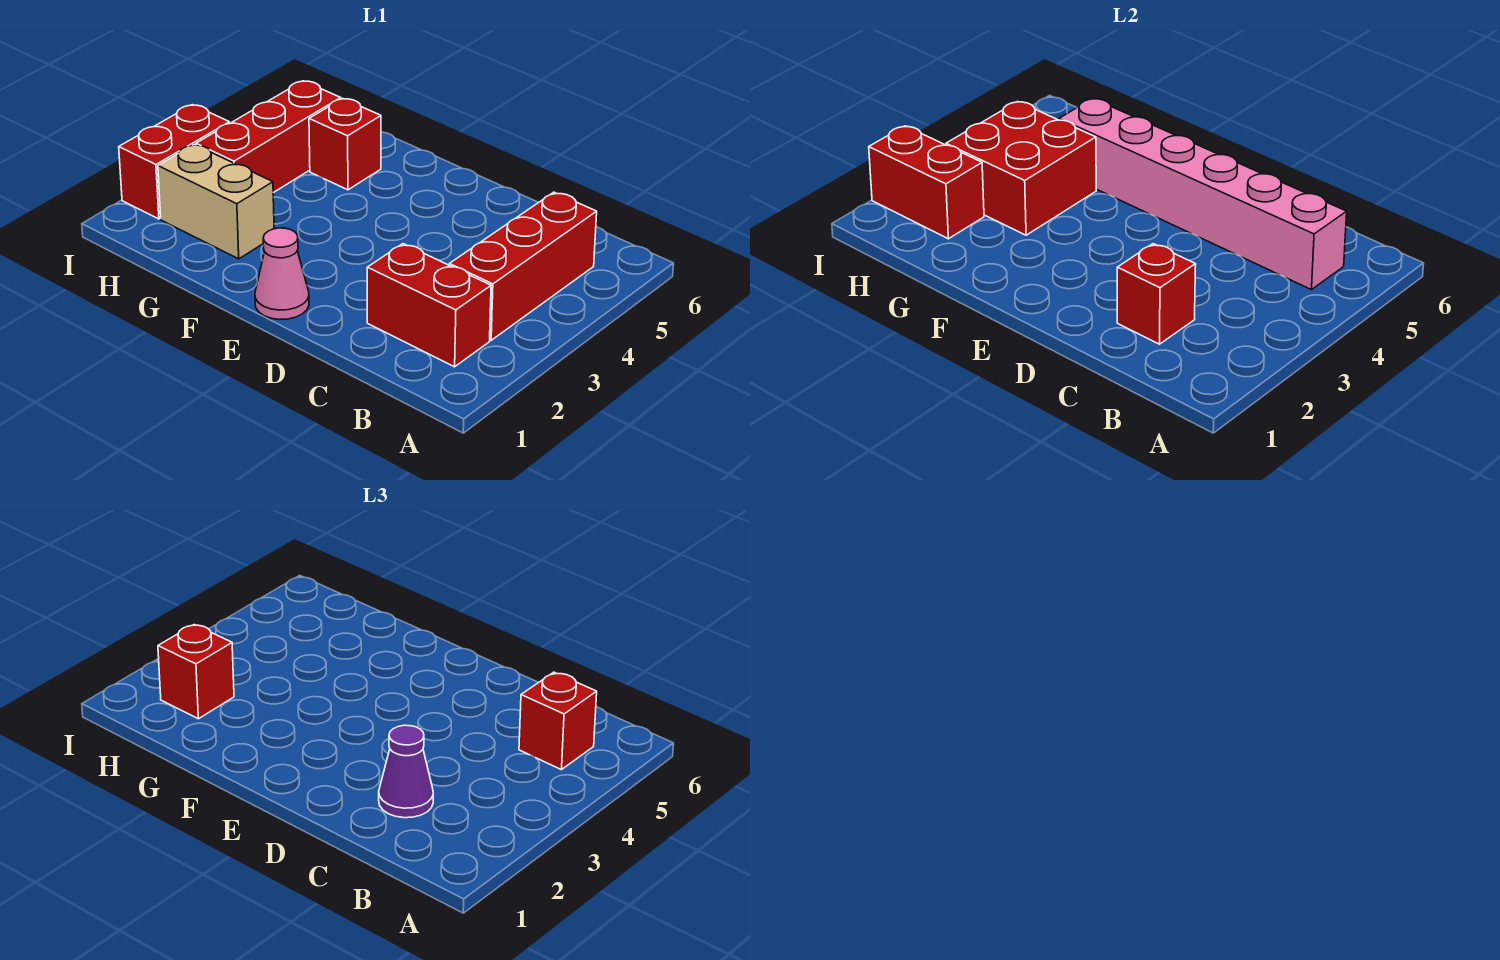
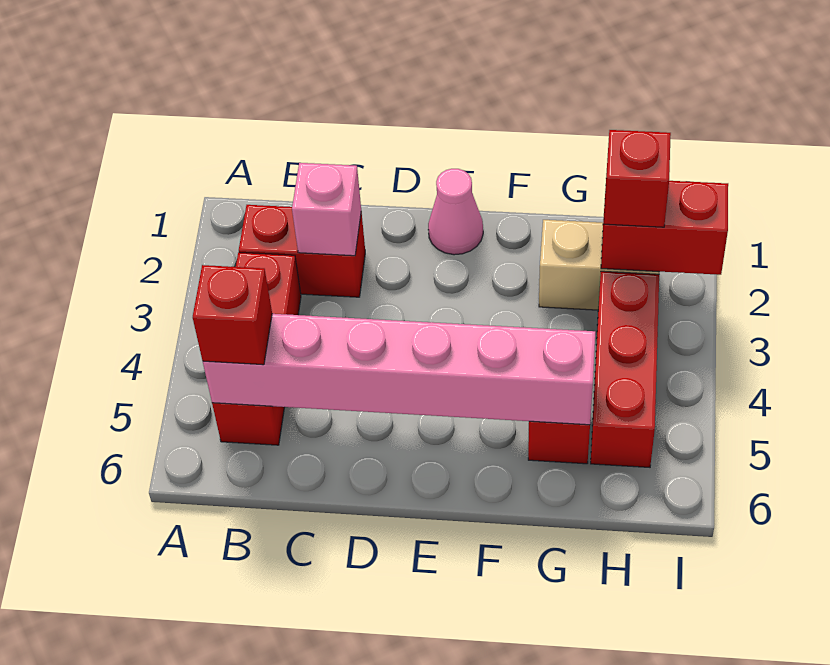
red 1x1 brick [1117,244,1196,344] -> pink 1x1 brick [292,163,361,256]
purple 1x1 cone [379,725,433,818] -> none
red 2x2 brick [946,102,1096,235] -> none
red 1x2 brick [119,105,230,219] -> none

